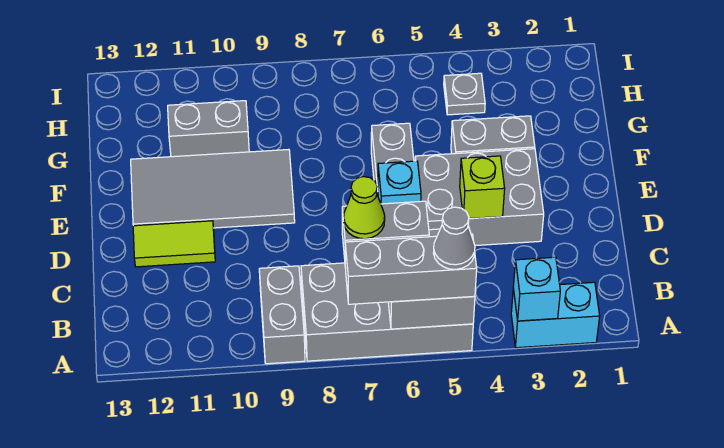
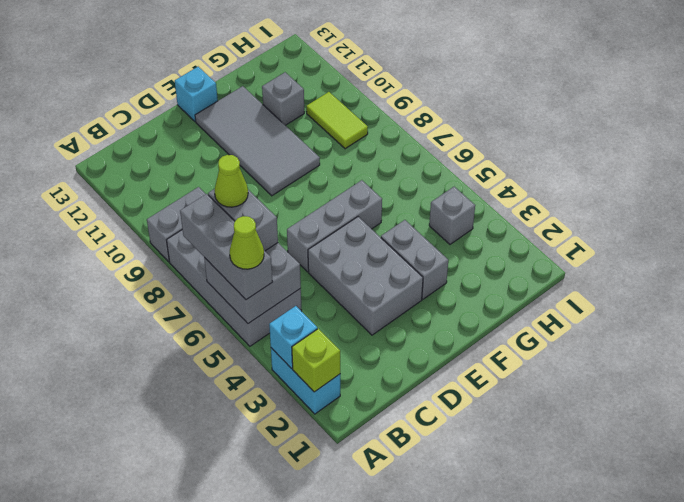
grey 1x1 cone [433,207,475,269] -> lime 1x1 cone [230,216,264,269]
lime 1x1 brick [460,156,505,219] -> lime 1x1 brick moved to [292,329,340,392]
cyan 1x1 brick [378,161,421,204] -> cyan 1x1 brick moved to [175,67,218,122]
lime 1x2 tile [133,221,215,267] -> lime 1x2 tile moved to [306,92,368,149]
grey 1x2 brick [168,101,249,157] -> grey 1x1 brick [262,72,304,125]
grey 1x1 plate [444,73,485,115] -> grey 1x1 brick [429,187,475,244]

